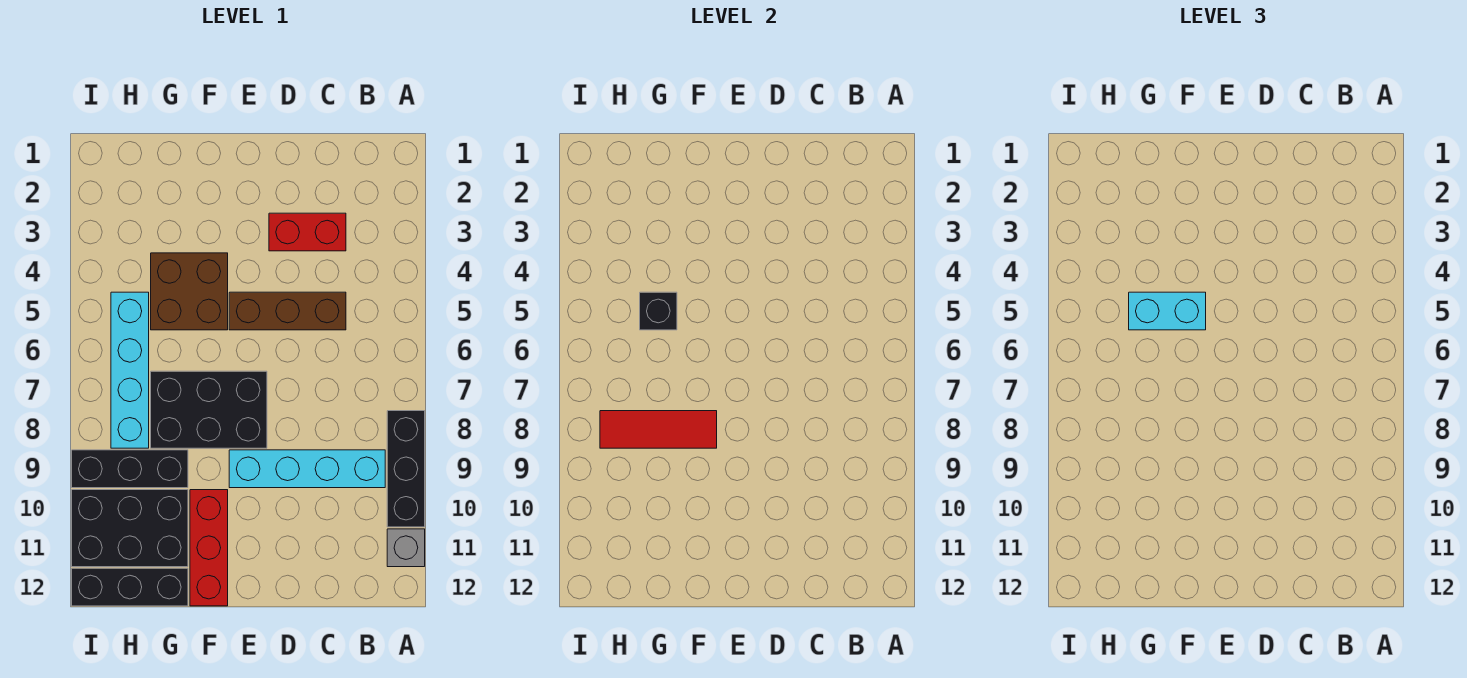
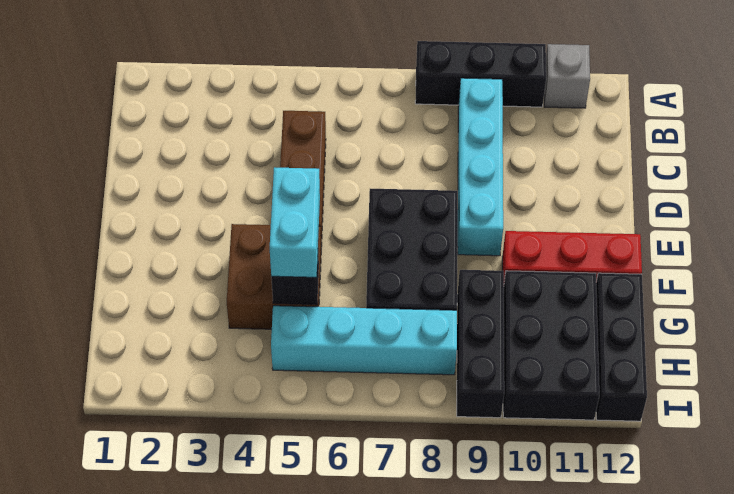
red 1x2 brick [269,213,346,251] -> none
red 1x3 tile [600,411,717,448] -> none

